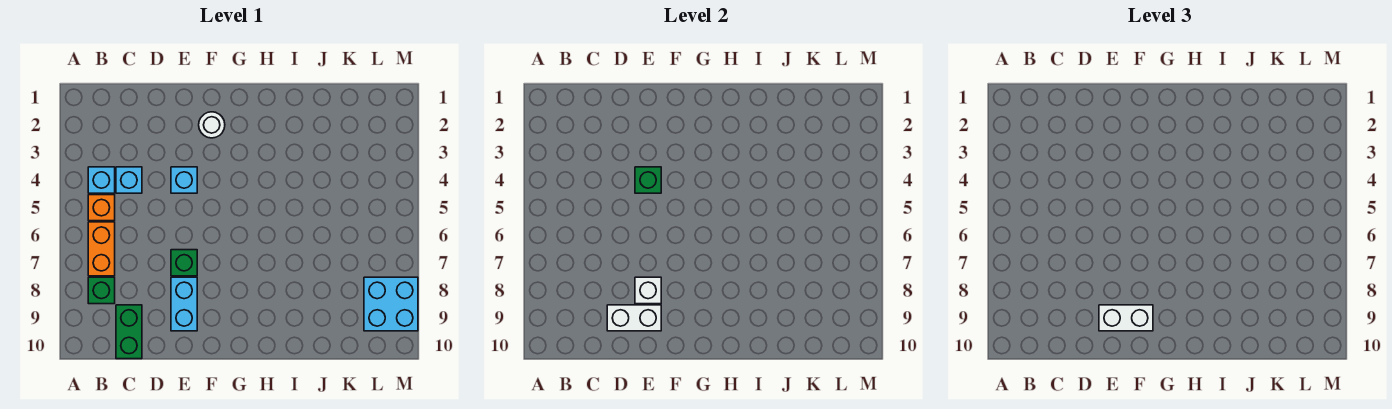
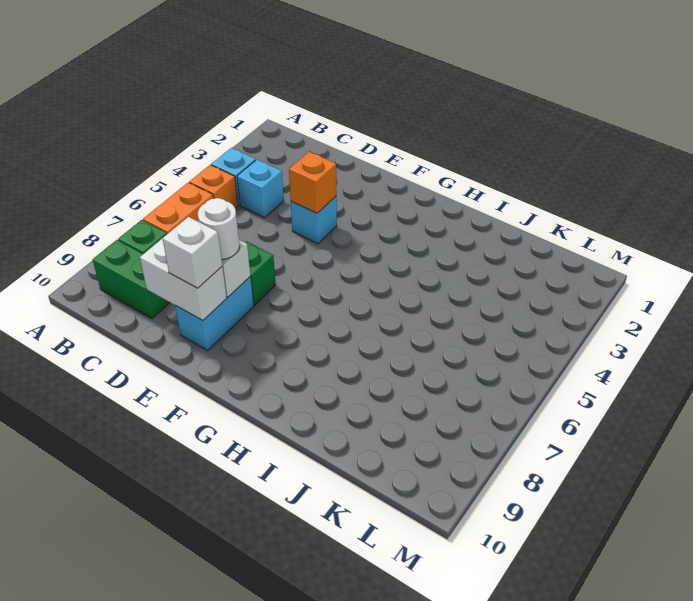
green 1x2 brick [116,305,142,359] -> green 1x2 brick turned to [93,240,170,319]
green 1x1 brick [635,167,661,193] -> orange 1x1 brick [289,152,336,213]
white 1x2 brick [1099,305,1153,331] -> white 1x1 brick [162,217,222,288]
white 1x1 round brick [199,112,225,138] -> white 1x1 round brick moved to [198,198,240,259]
cyan 2x2 brick [364,277,418,331] -> none

